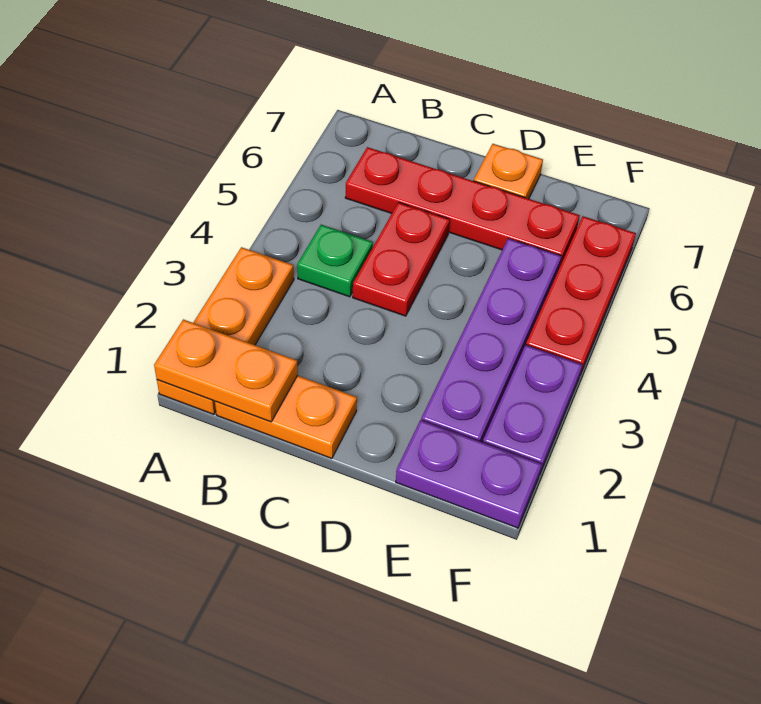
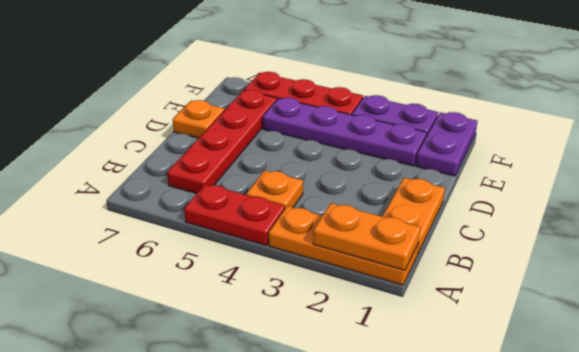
orange 1x2 plate [154,319,298,422] -> orange 1x2 plate turned to [313,203,421,270]
green 1x1 plate [297,225,373,297] -> orange 1x1 plate [246,170,303,208]
red 1x2 plate [353,202,450,316] -> red 1x2 plate moved to [184,184,285,246]

